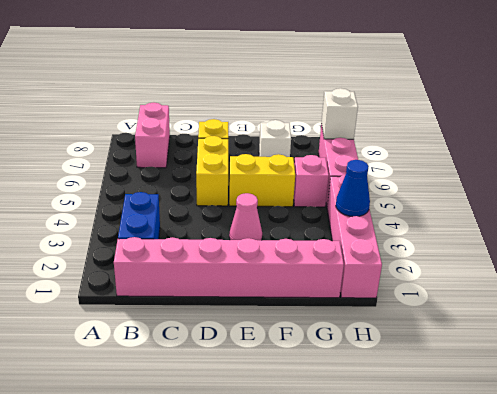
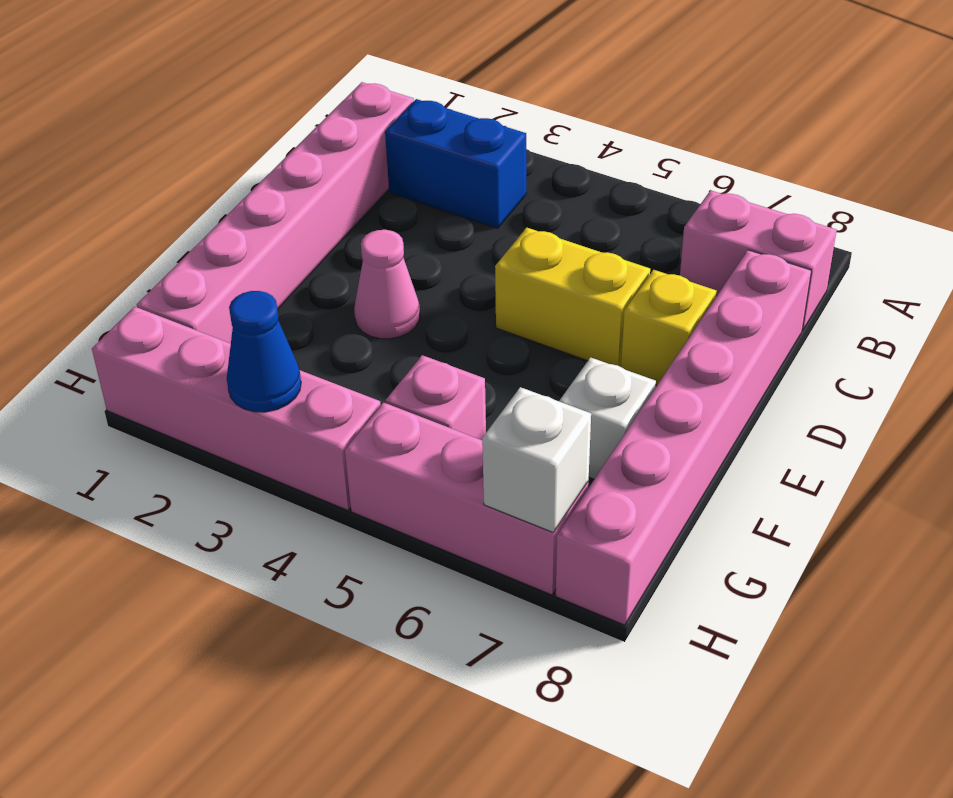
none -> pink 1x6 brick [556,250,811,625]
yellow 1x2 brick [229,154,295,207] -> none

